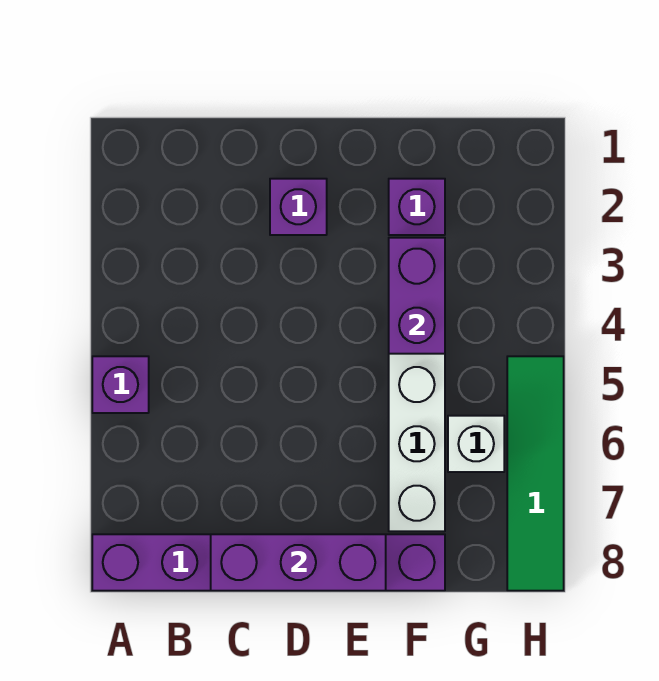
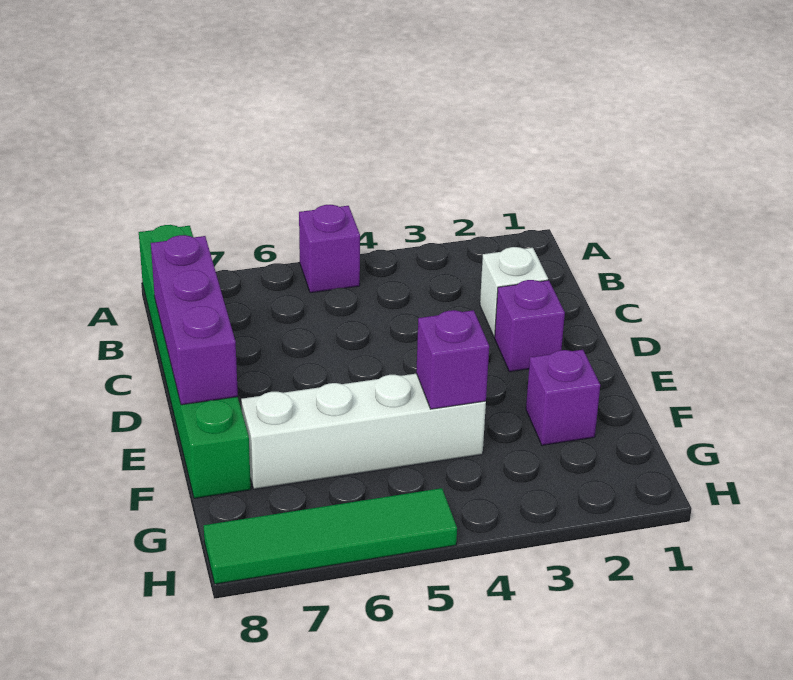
purple 1x6 brick [92,534,445,591] -> green 1x6 brick [139,225,251,498]
purple 1x2 brick [389,238,445,354] -> purple 1x1 brick [416,310,489,409]
white 1x1 brick [448,416,504,472] -> white 1x1 brick moved to [480,247,548,337]

